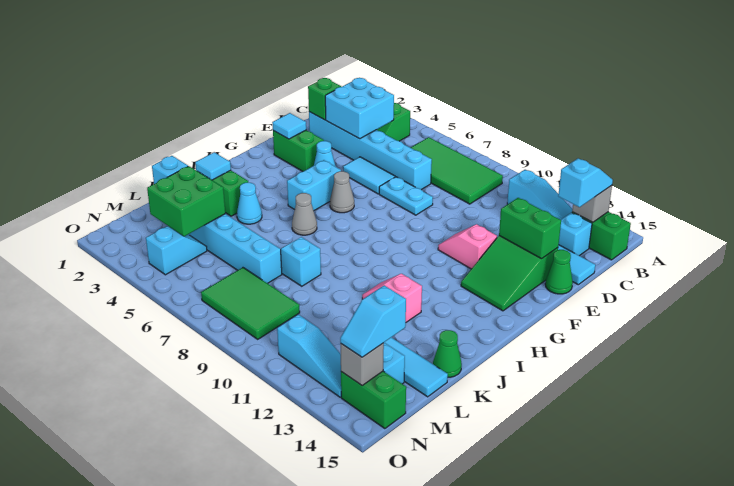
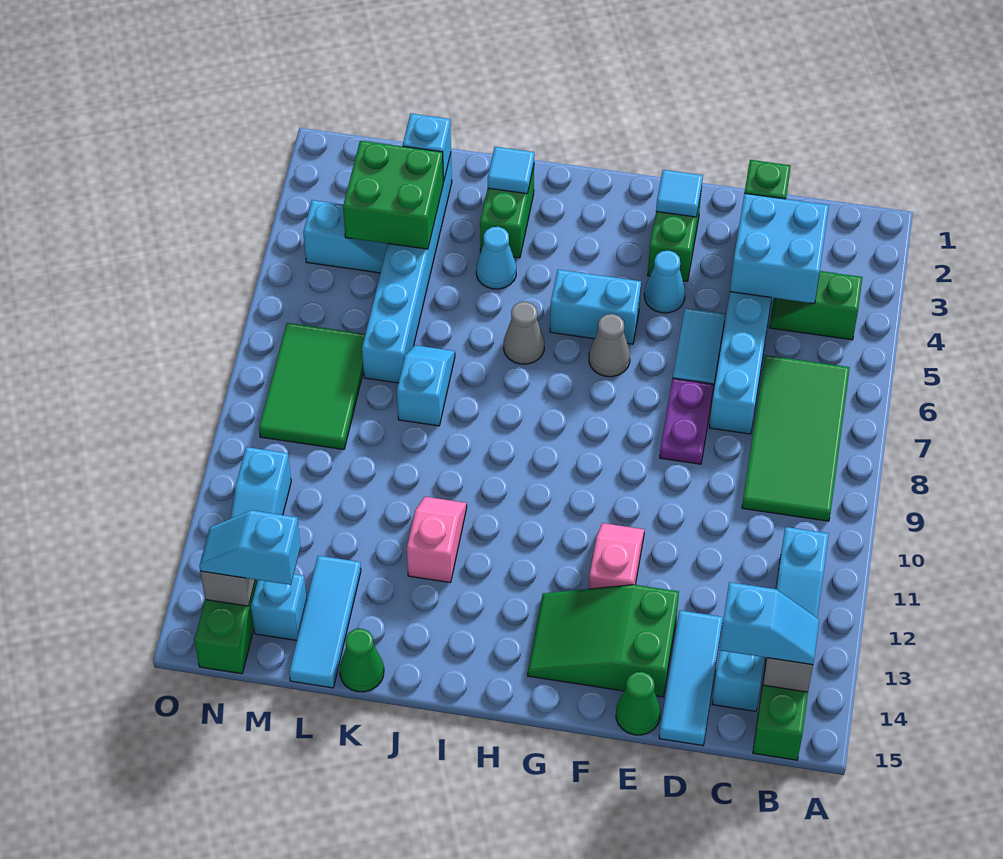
cyan 1x2 plate [379,177,433,215] -> purple 1x2 plate [660,378,714,464]
green 1x2 brick [499,198,561,259] -> none

